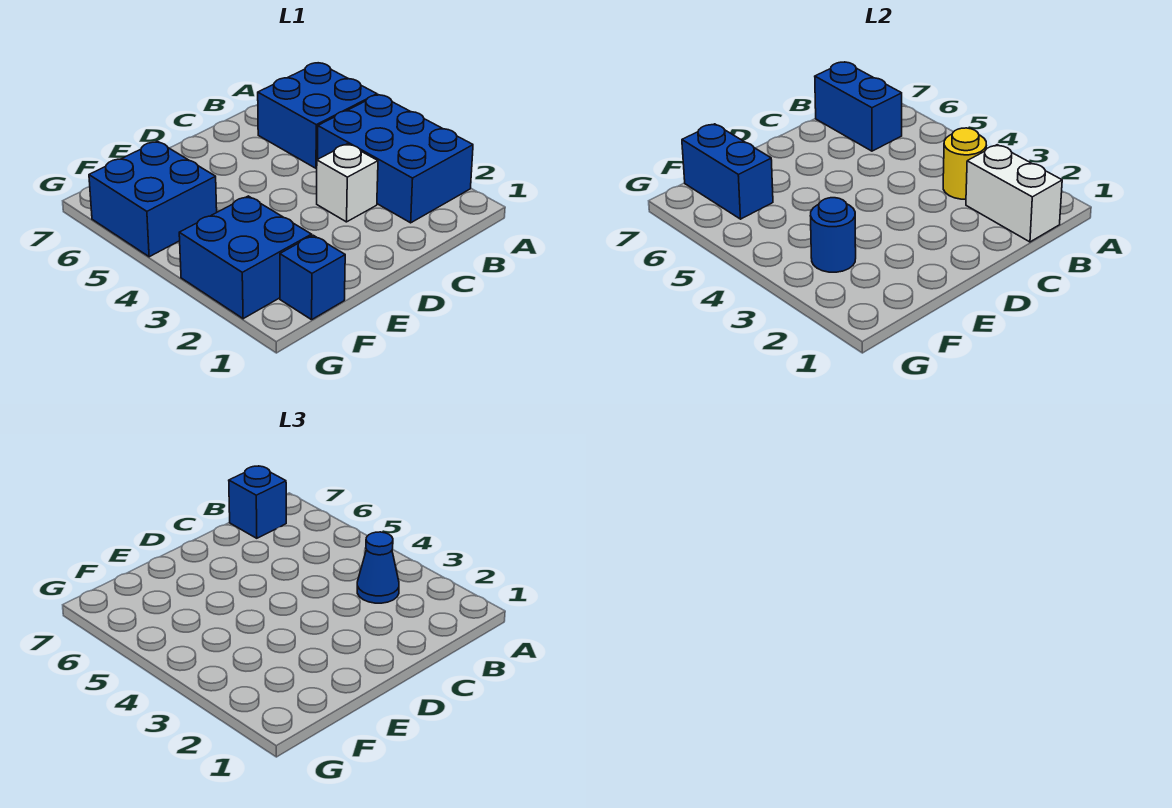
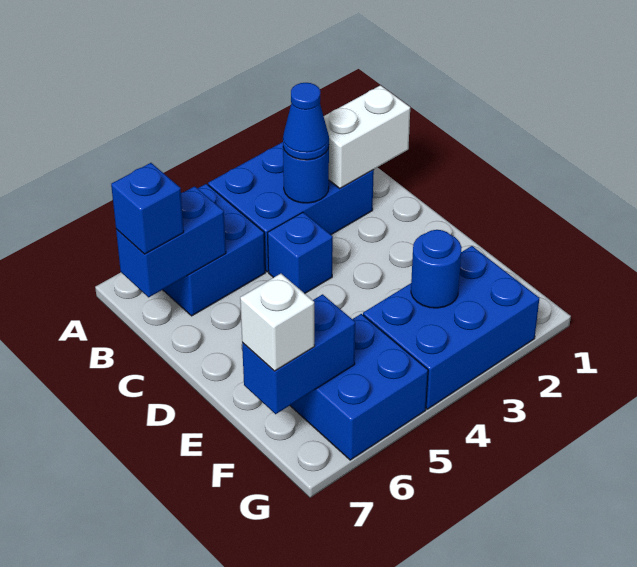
yellow 1x1 round brick [943,128,986,199] -> blue 1x1 round brick [283,147,329,203]
white 1x1 brick [317,144,378,222] -> white 1x1 brick moved to [240,274,315,371]
blue 1x1 brick [280,235,345,320] -> blue 1x1 brick moved to [268,212,333,293]
blue 2x2 brick [179,196,312,319] -> blue 2x3 brick [363,246,539,409]

